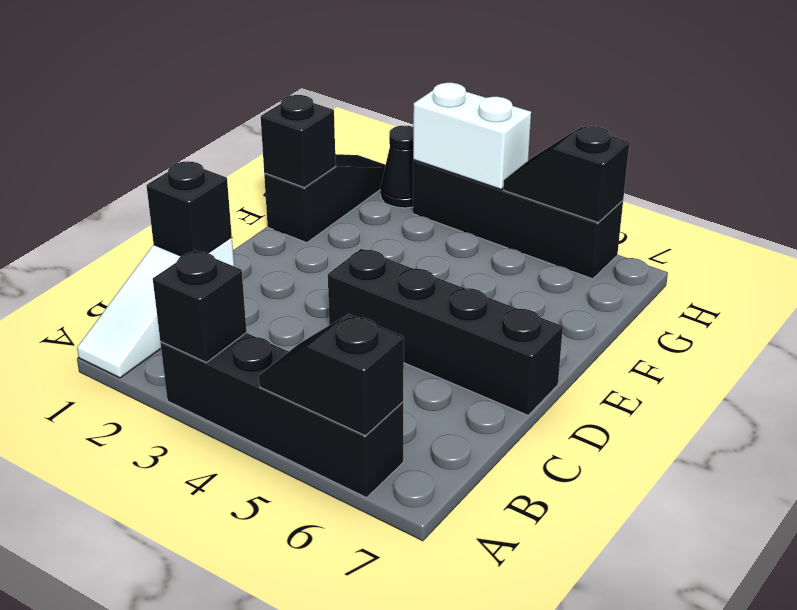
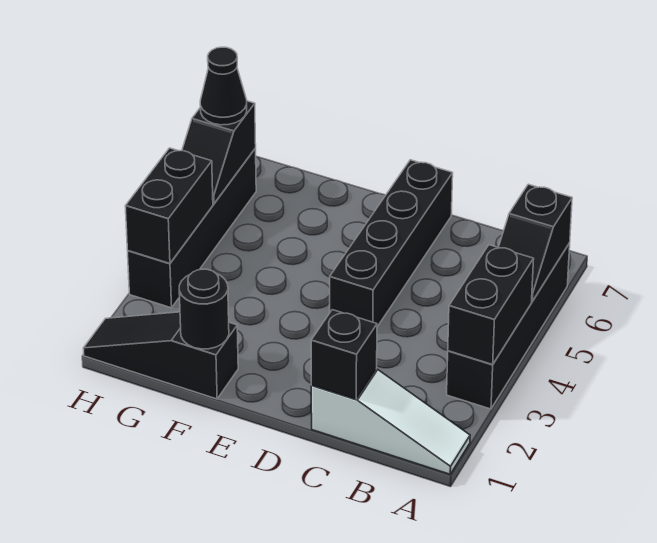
black 1x1 brick [153,250,247,362] -> black 1x2 brick [448,245,534,364]
black 1x1 brick [261,95,336,187] -> black 1x1 round brick [179,269,229,349]
black 1x1 cone [380,125,413,208] -> black 1x1 cone moved to [200,47,247,125]
white 1x2 brick [413,83,531,189] -> black 1x2 brick [125,148,213,263]

